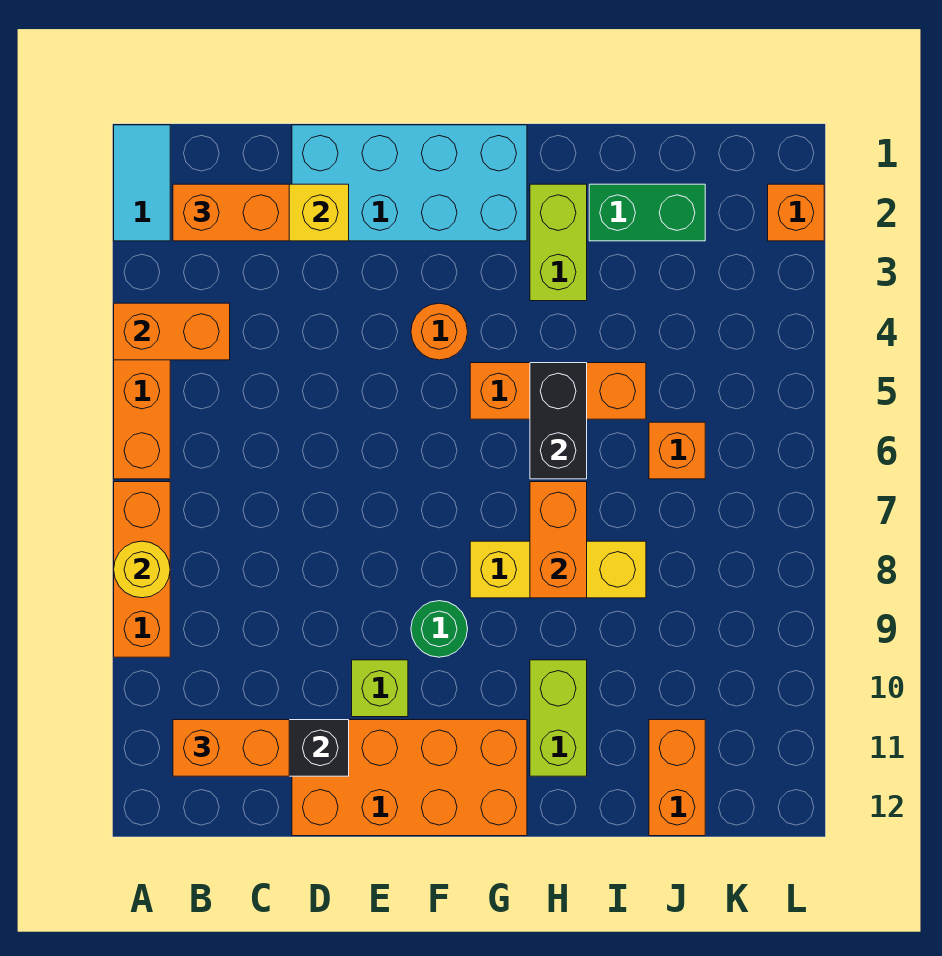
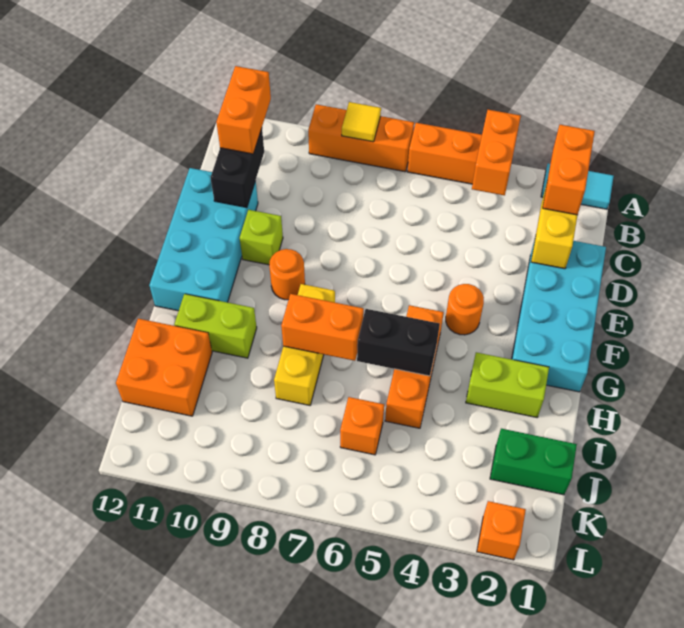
yellow 1x1 round brick [114,541,170,598] -> yellow 1x1 tile [342,102,381,142]
orange 2x4 brick [292,720,527,836] -> cyan 2x4 brick [149,168,258,311]
green 1x1 round brick [411,601,468,657] -> orange 1x1 round brick [269,249,305,300]
green 1x2 brick [589,184,705,241] -> green 1x2 brick turned to [490,429,577,495]
orange 1x2 brick [649,720,705,836] -> orange 2x2 brick [116,319,212,416]

